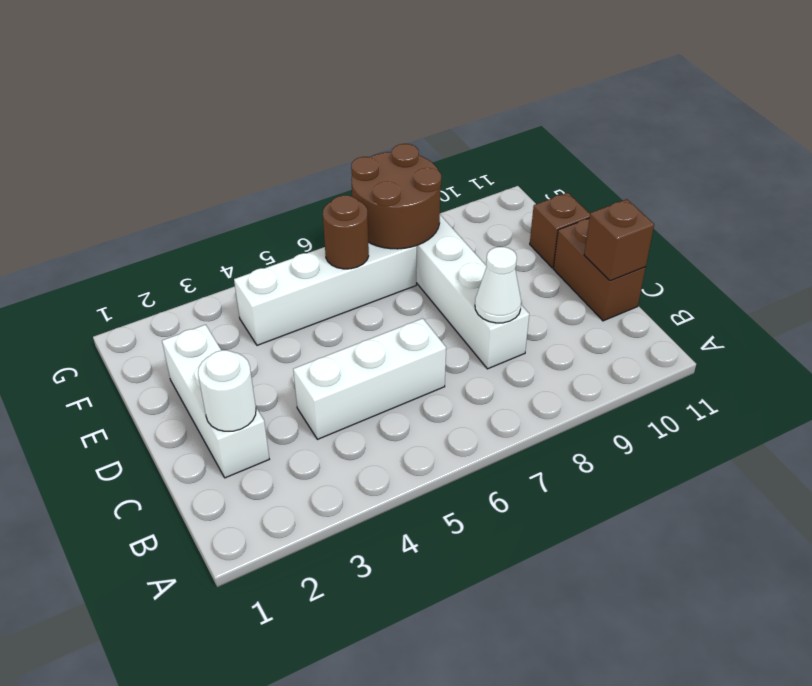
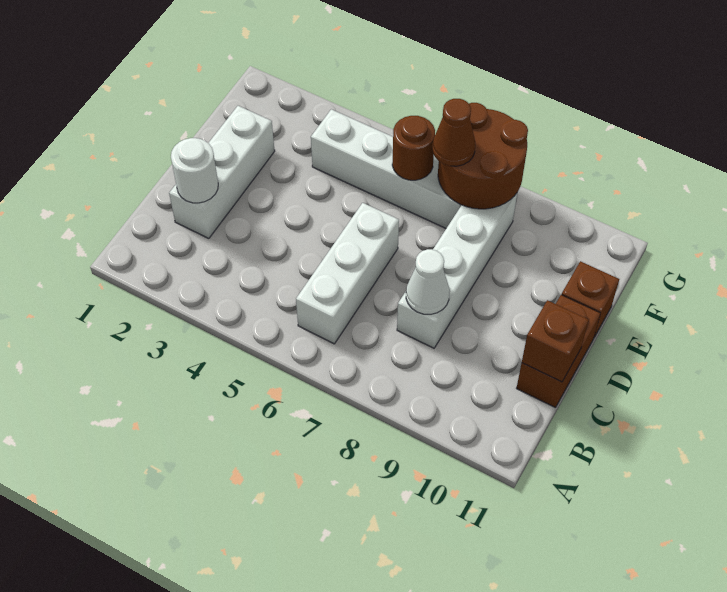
white 1x3 brick [293,318,446,439] -> white 1x3 brick turned to [296,203,399,344]
none -> brown 1x1 cone [433,99,475,166]

